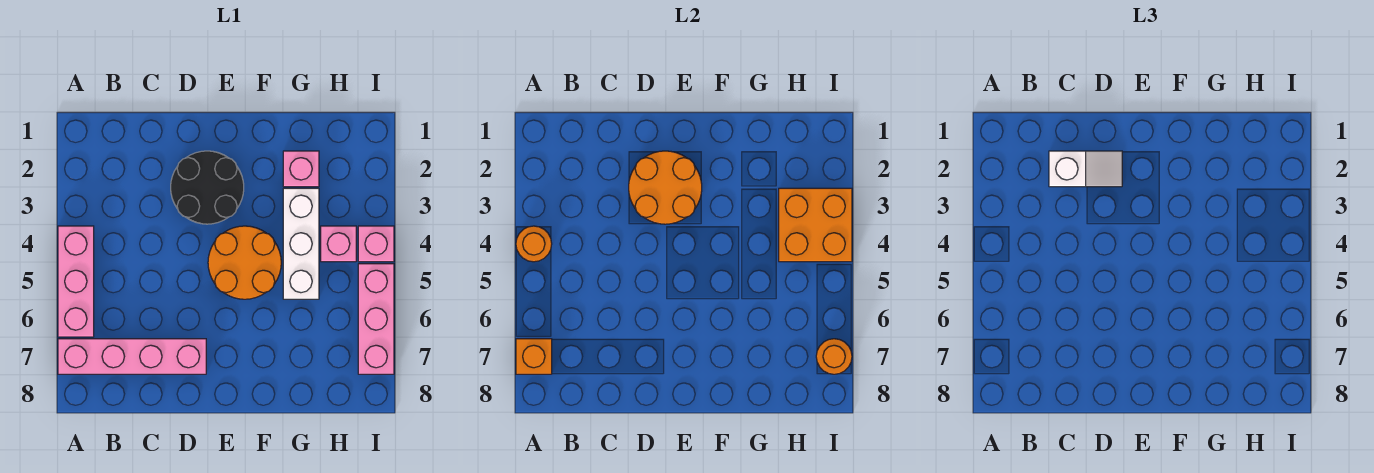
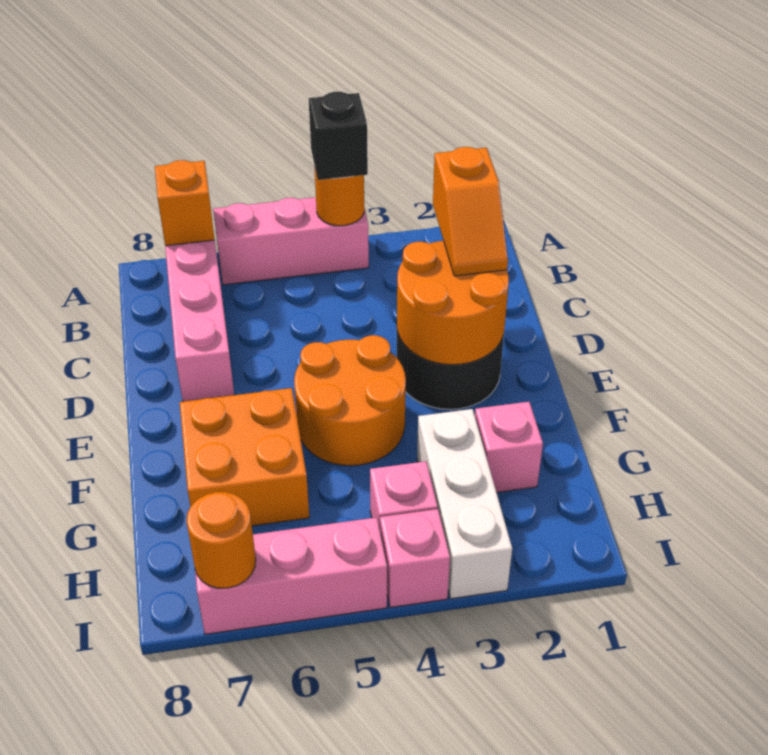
none -> black 1x1 brick [309,92,368,180]
white 1x2 slope [1049,151,1122,187] -> orange 1x2 slope [433,147,508,276]
white 1x3 brick [283,188,319,299] -> white 1x3 brick turned to [417,409,512,599]
orange 2x2 brick [779,188,852,262] -> orange 2x2 brick moved to [180,388,309,526]

